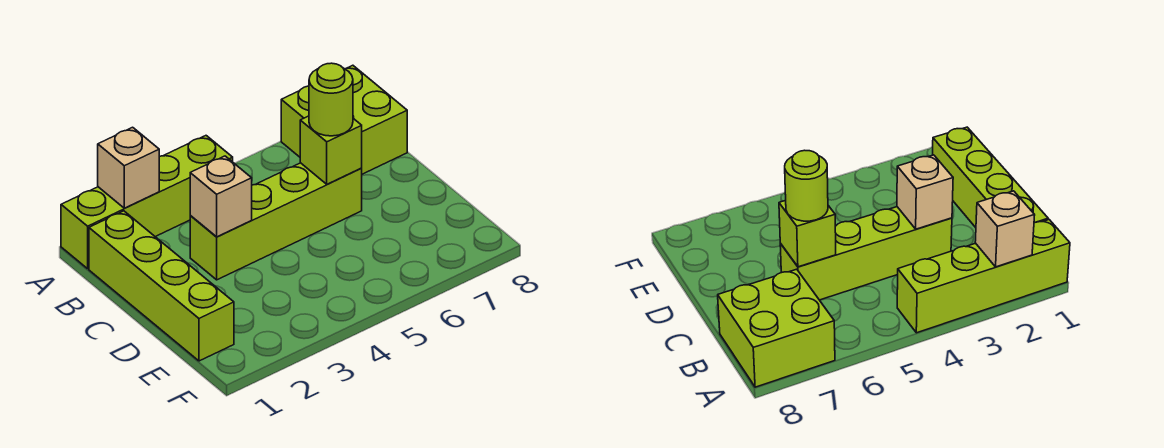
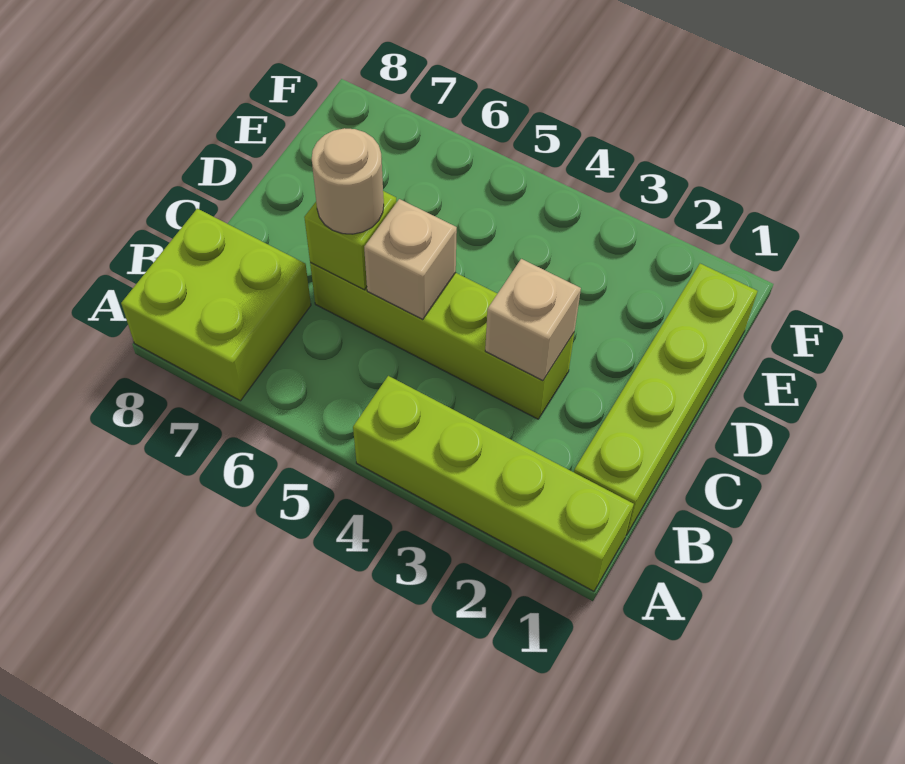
tan 1x1 brick [98,127,159,208] -> tan 1x1 brick moved to [364,199,457,320]
lime 1x1 round brick [309,63,353,136] -> tan 1x1 round brick [312,128,384,234]

